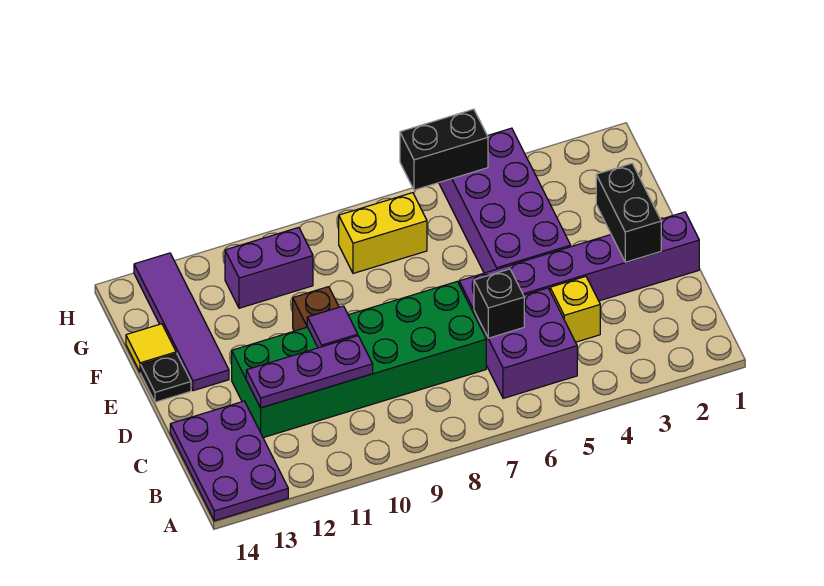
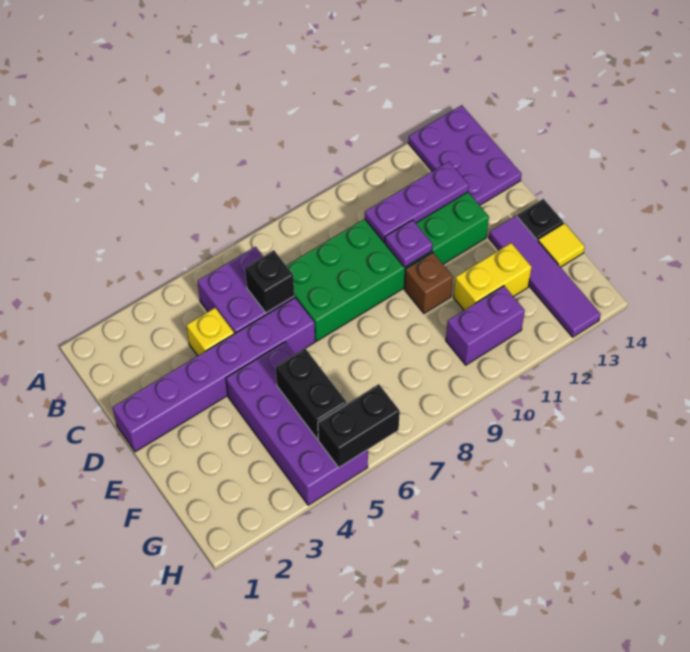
black 1x2 brick [596,164,661,262] -> black 1x2 brick moved to [276,348,347,439]
purple 1x1 tile [307,306,358,348] -> purple 1x1 plate [385,220,433,267]
yellow 1x2 brick [339,193,427,273] -> yellow 1x2 brick moved to [453,243,532,310]

